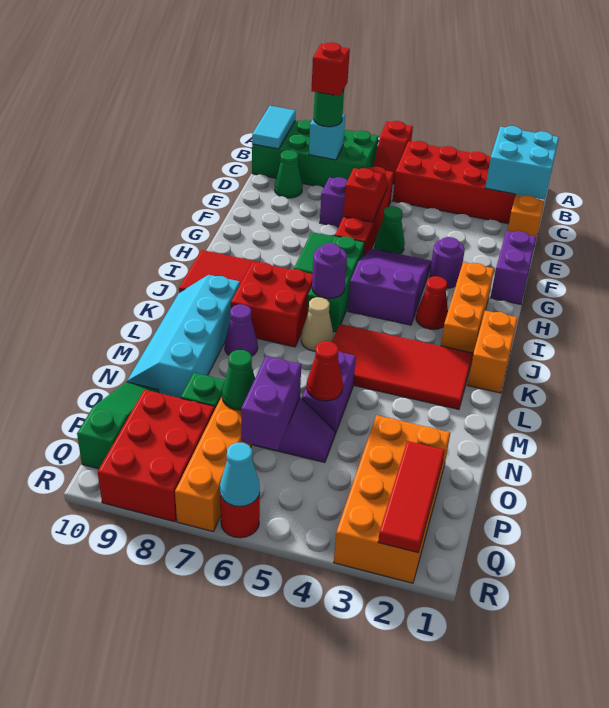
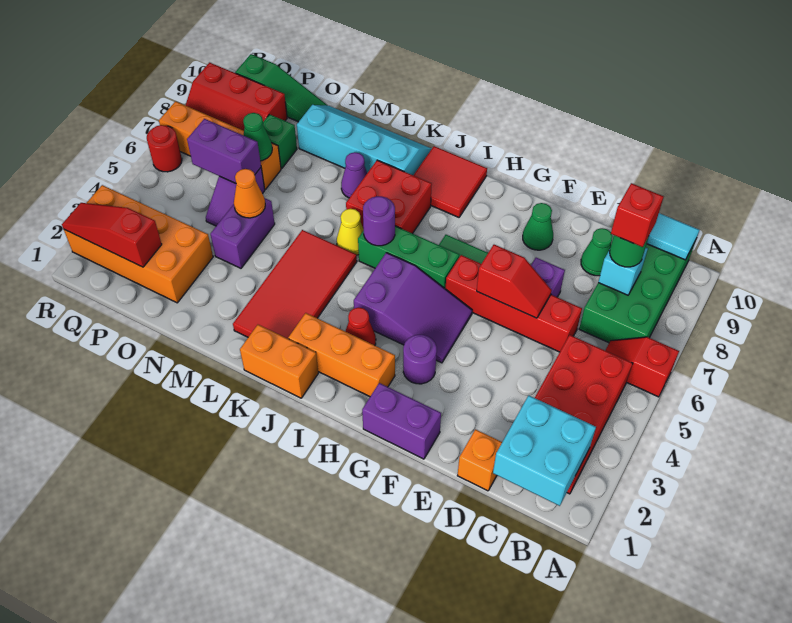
green 1x1 cone [375,206,405,254] -> green 1x1 cone moved to [523,203,553,250]
tan 1x1 cone [301,297,334,351] -> yellow 1x1 cone [337,209,364,255]
purple 1x2 brick [302,351,356,434] -> purple 1x2 brick turned to [210,198,275,268]
red 1x1 cone [307,341,343,401] -> orange 1x1 cone [234,169,265,218]
red 1x3 tile [378,441,445,553] -> red 1x3 slope [62,203,162,267]
red 2x3 brick [98,390,215,522] -> red 2x3 slope [186,63,287,131]
cyan 1x1 cone [220,443,260,507] -> none

